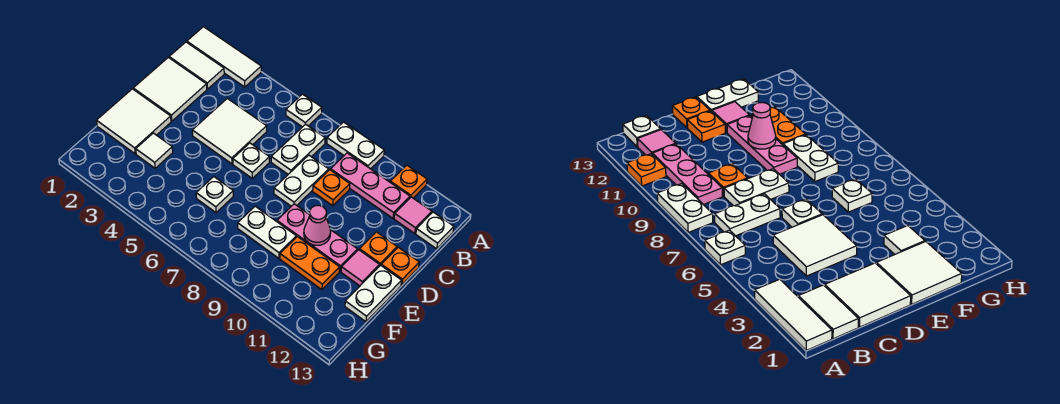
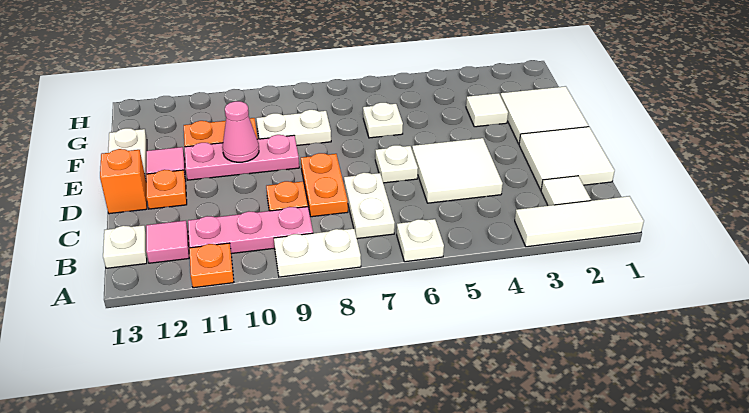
white 1x2 tile [169,42,224,89] -> white 1x1 tile [541,176,591,206]
white 1x2 plate [274,155,329,206] -> orange 1x2 plate [301,153,348,217]
orange 1x1 plate [381,247,419,285] -> orange 1x1 brick [100,149,147,214]

